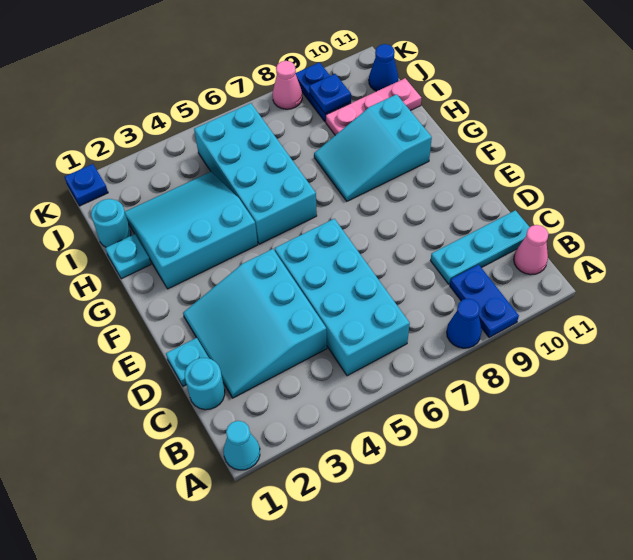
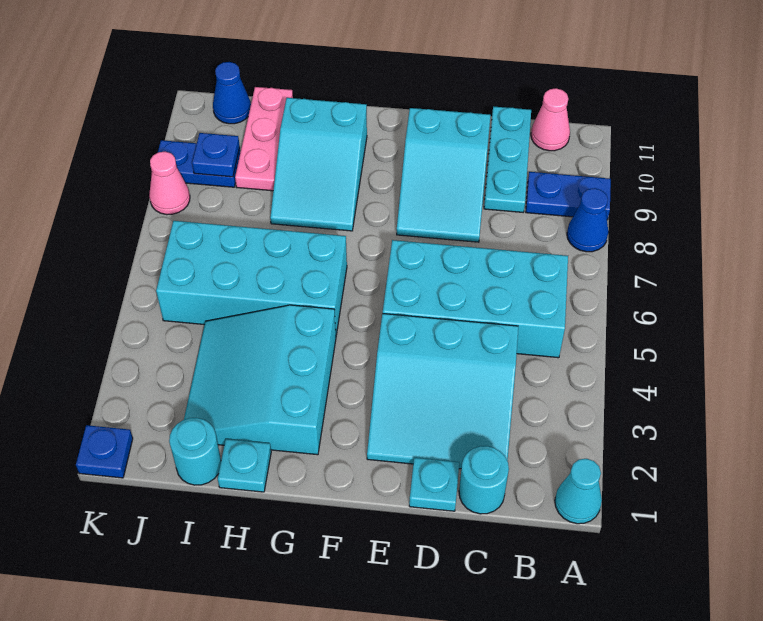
none -> cyan 2x3 slope [397,108,491,242]

